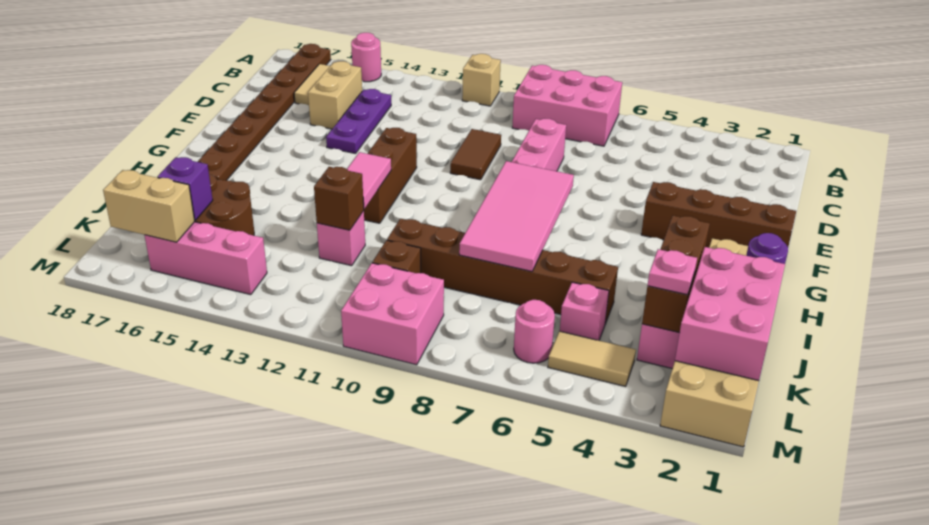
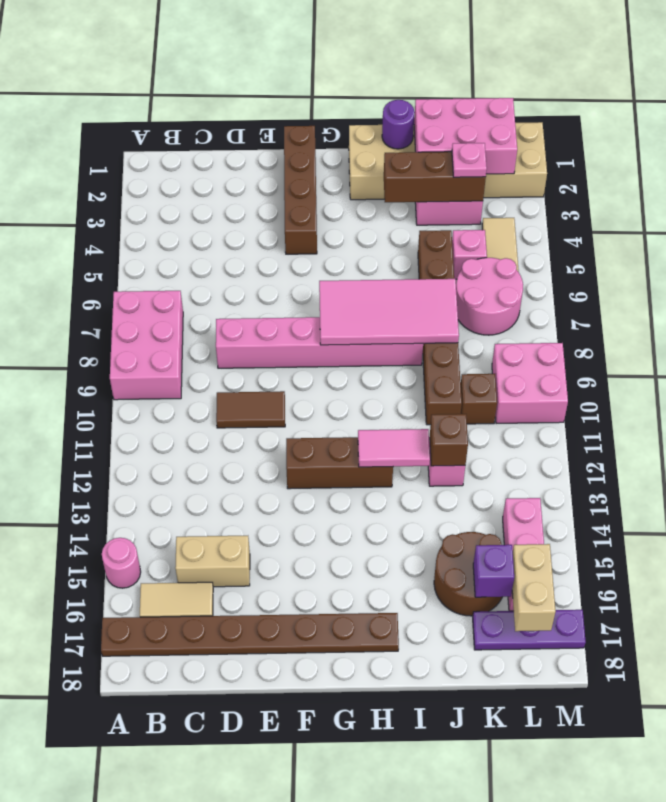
tan 1x1 brick [462,54,501,106] -> none
purple 1x3 plate [326,89,391,154] -> purple 1x3 plate moved to [473,610,586,650]
pink 1x1 round brick [514,300,555,363] -> pink 2x2 round brick [456,258,523,335]

